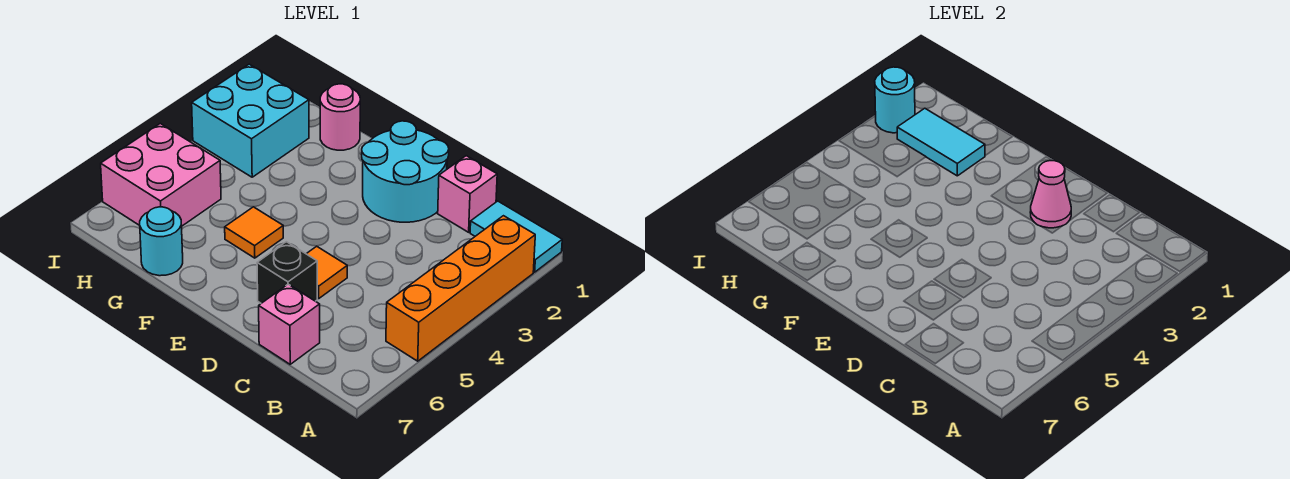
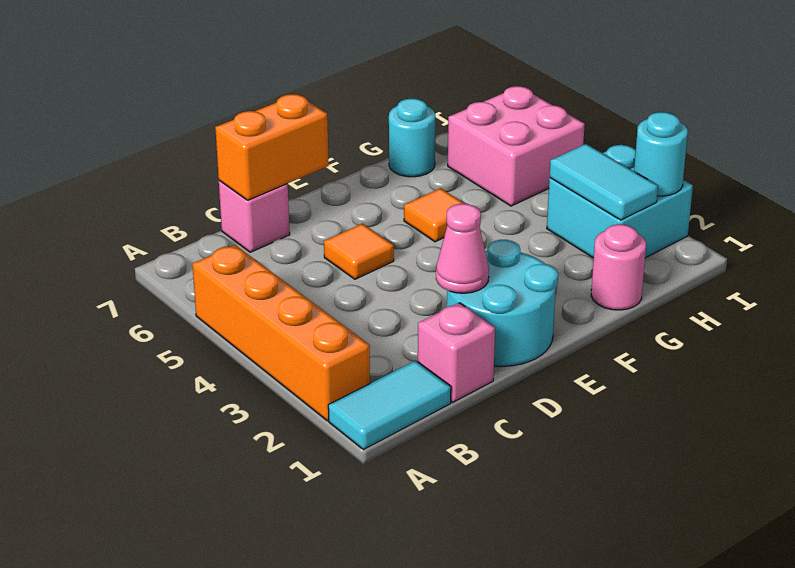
none -> orange 1x2 brick [215,94,329,200]
black 1x1 brick [257,242,317,303] -> none
cyan 1x2 tile [897,108,985,176] -> cyan 1x2 tile turned to [550,144,658,220]

